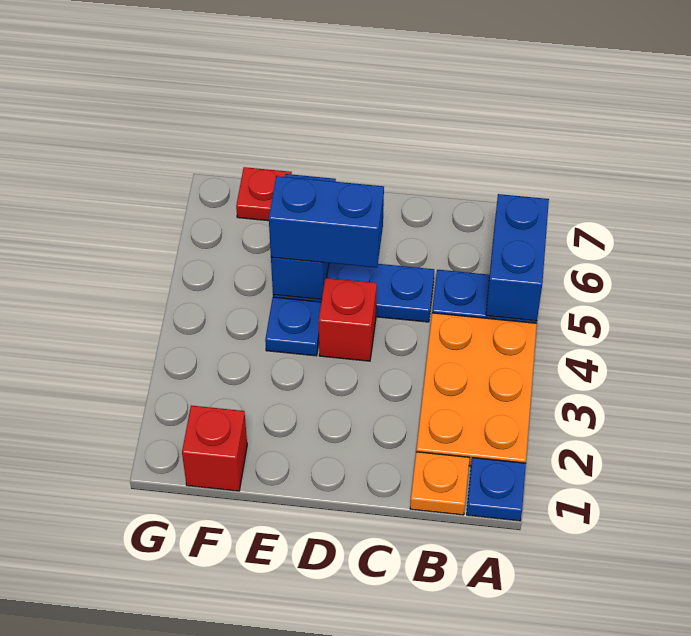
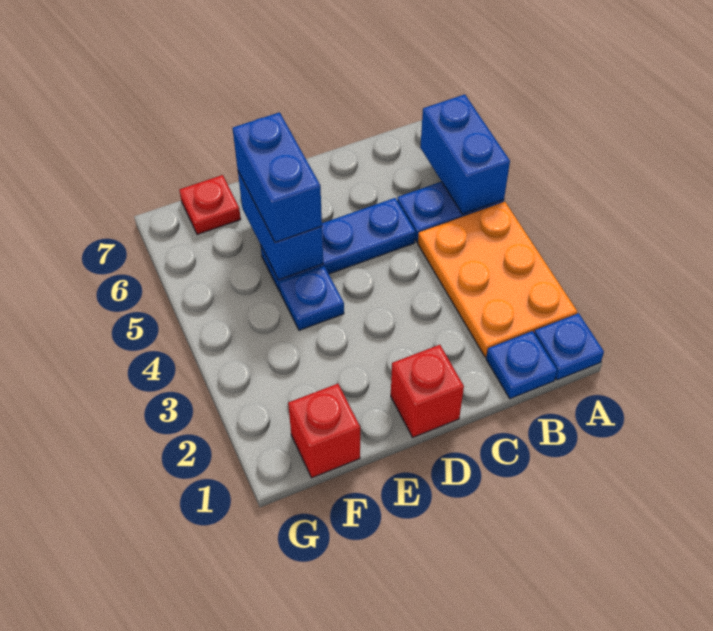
orange 1x1 plate [410,452,469,515] -> blue 1x1 plate [486,331,557,399]
red 1x1 brick [319,278,377,361] -> red 1x1 brick moved to [391,345,464,437]
blue 1x2 brick [269,176,384,268] -> blue 1x2 brick turned to [233,112,322,242]

